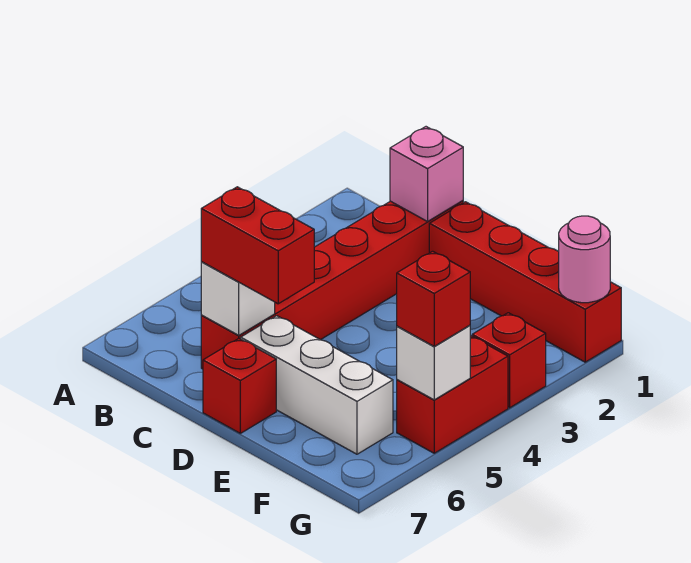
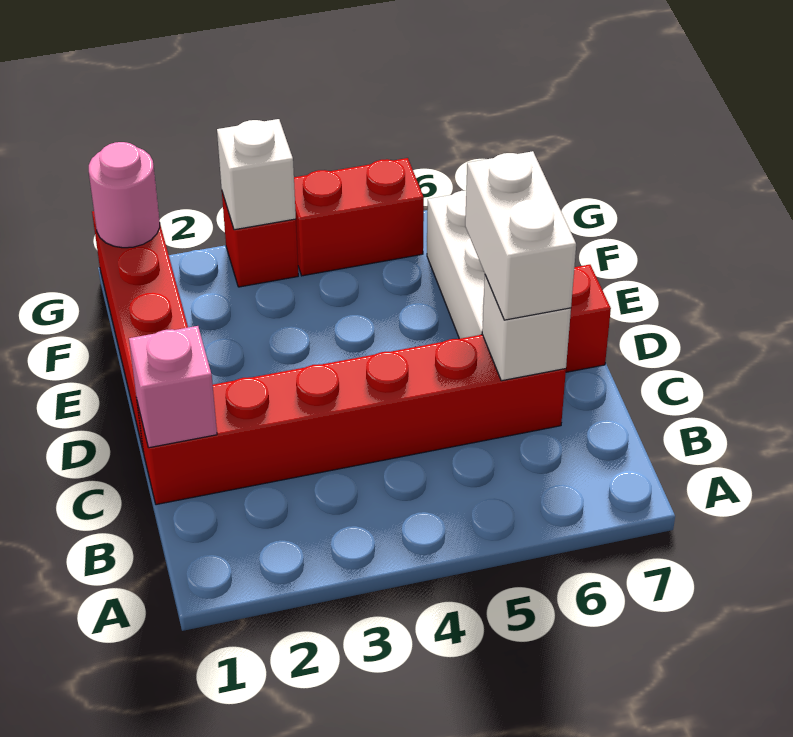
red 1x2 brick [201,187,314,304] -> white 1x2 brick [465,151,576,320]
white 1x1 brick [397,325,470,400] -> white 1x1 brick moved to [217,119,296,230]
red 1x1 brick [397,251,470,346] -> none

